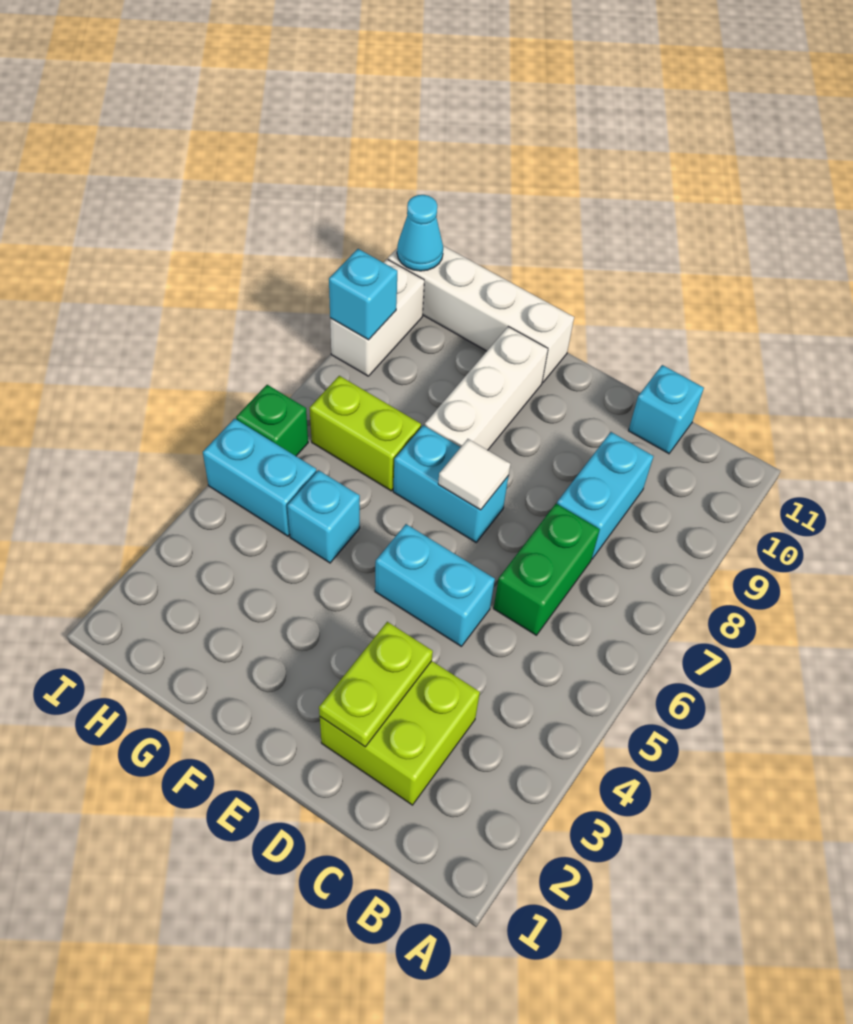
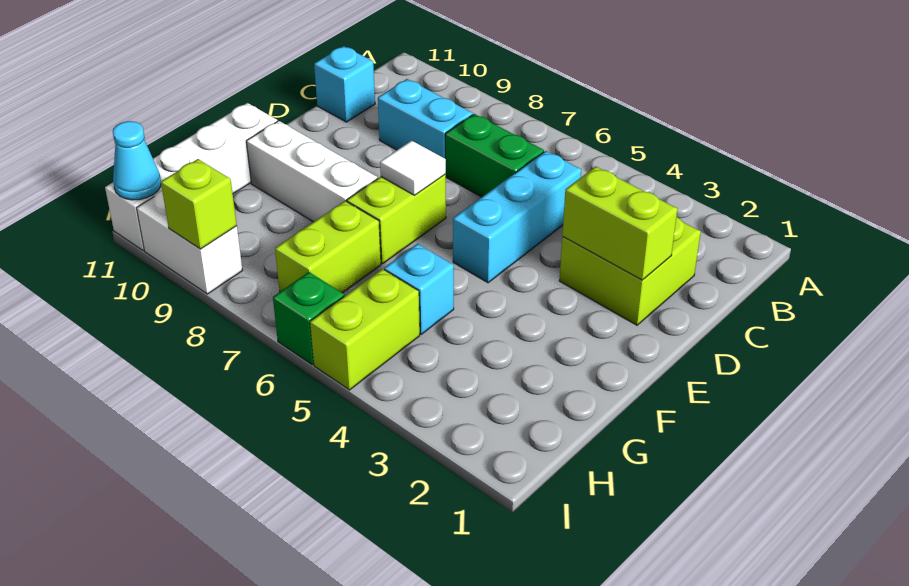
lime 1x2 plate [319,622,433,747] -> lime 1x2 brick [562,167,677,280]
cyan 1x2 brick [375,524,495,647] -> cyan 1x3 brick [453,151,581,283]
cyan 1x2 brick [393,425,508,542] -> lime 1x2 brick [347,175,446,264]
cyan 1x2 brick [203,419,317,536] -> lime 1x2 brick [310,269,420,390]
cyan 1x1 brick [329,249,397,340] -> lime 1x1 brick [161,159,237,249]

